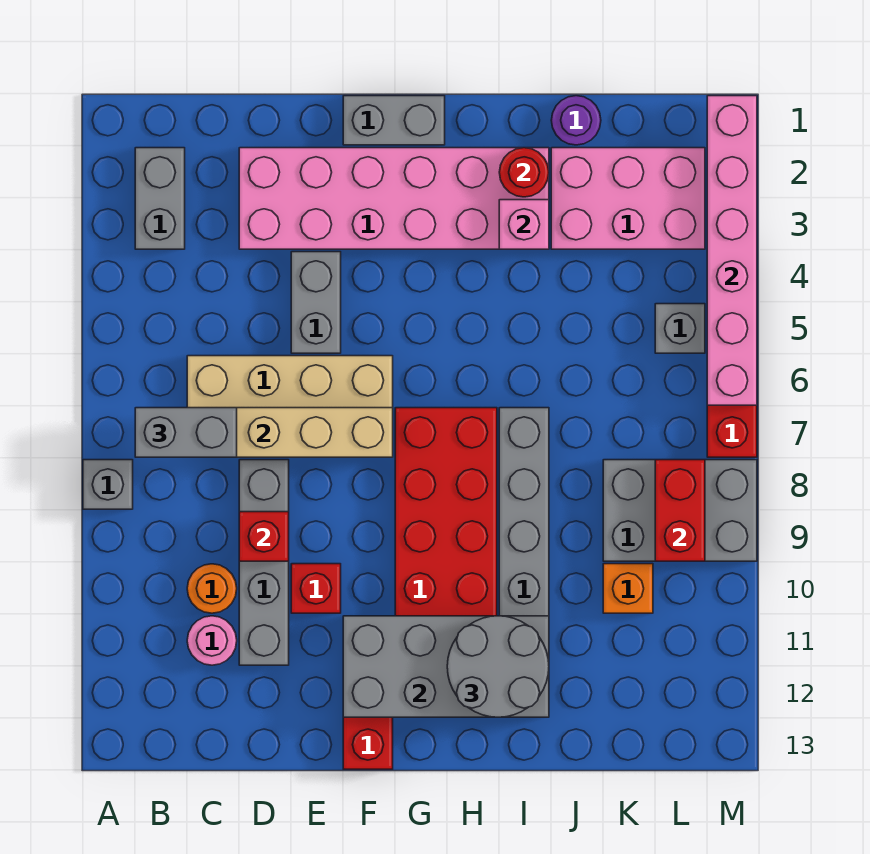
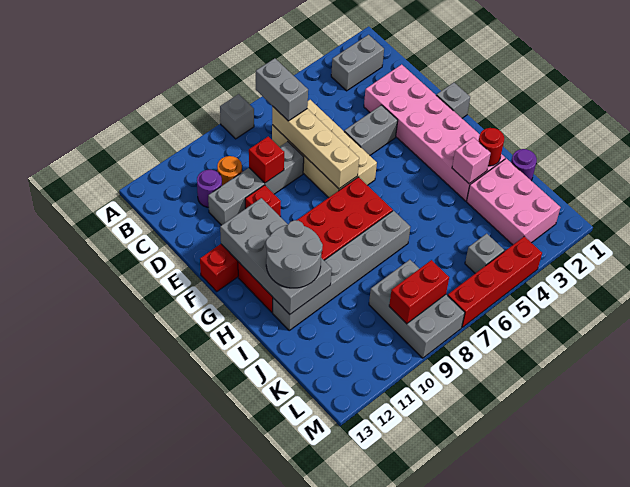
pink 1x1 round brick [187,616,237,665] -> purple 1x1 round brick [197,170,222,207]
grey 1x2 brick [343,96,445,145] -> grey 1x1 brick [436,83,470,118]
orange 1x1 brick [603,564,653,613] -> none
pink 1x6 brick [707,96,757,405] -> none

